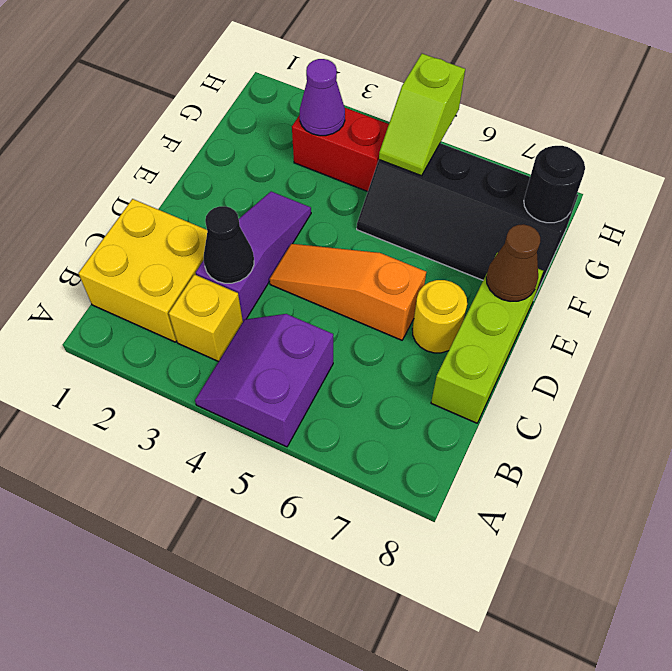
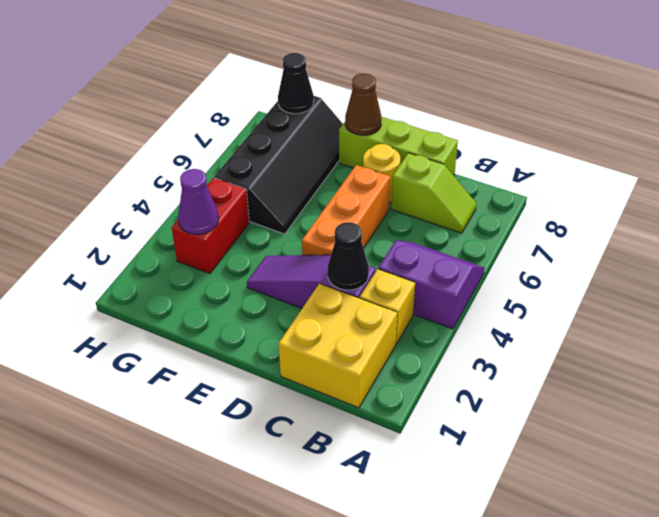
purple 2x2 slope [195,314,333,447] -> purple 2x2 slope turned to [378,240,484,329]
orange 1x3 slope [270,244,426,340] -> orange 1x3 brick [302,165,390,255]
lime 1x2 slope [379,54,465,176] -> lime 1x2 slope moved to [391,153,476,233]
black 1x1 round brick [524,146,585,223] -> black 1x1 cone [278,53,314,114]

